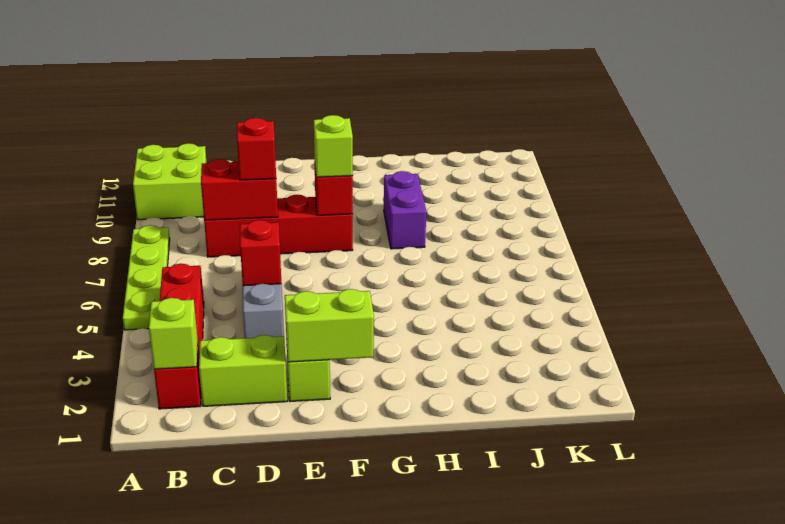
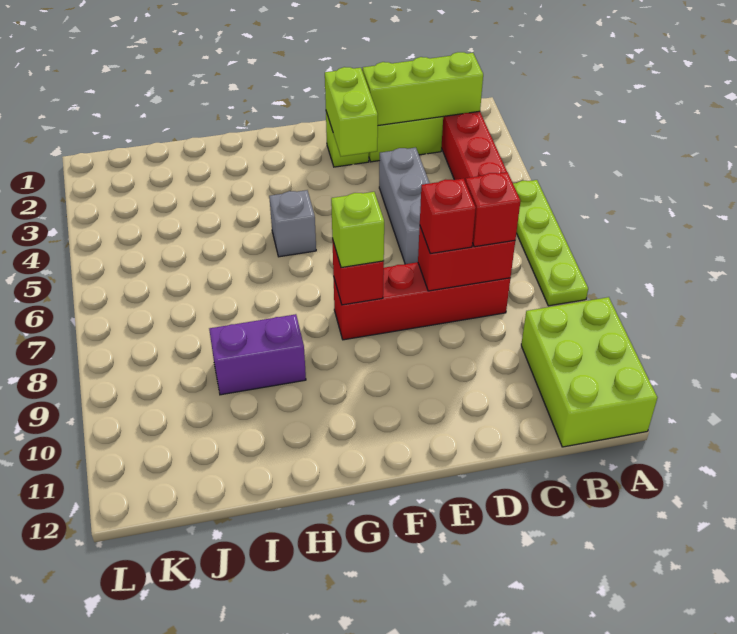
lime 2x2 brick [133,143,207,220] -> lime 2x3 brick [521,297,657,447]
lime 1x1 brick [149,298,198,369] -> lime 1x3 brick [363,52,483,125]
red 1x1 brick [240,220,281,286] -> red 1x1 brick moved to [465,172,521,247]
lime 1x2 brick [285,289,374,362] -> lime 1x2 brick turned to [325,67,378,156]
none -> grey 1x1 brick [269,190,316,257]
purple 1x2 brick [384,171,426,249] -> purple 1x2 brick turned to [209,314,306,395]

